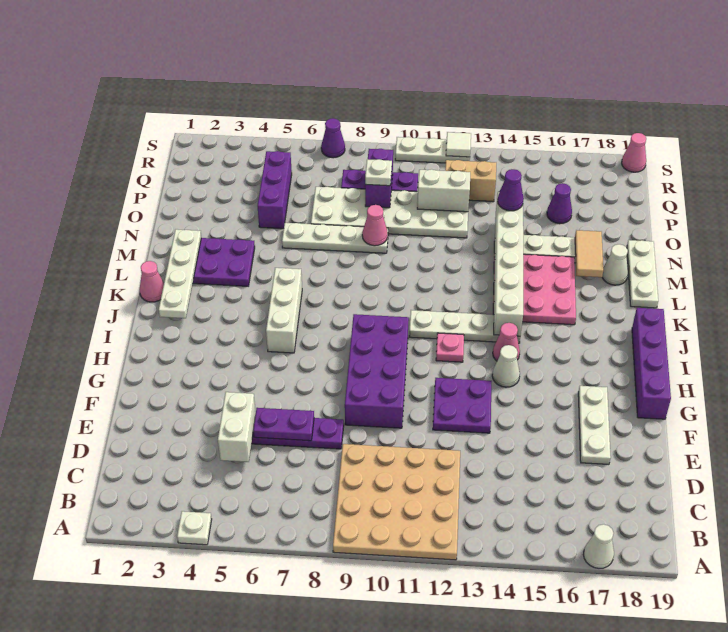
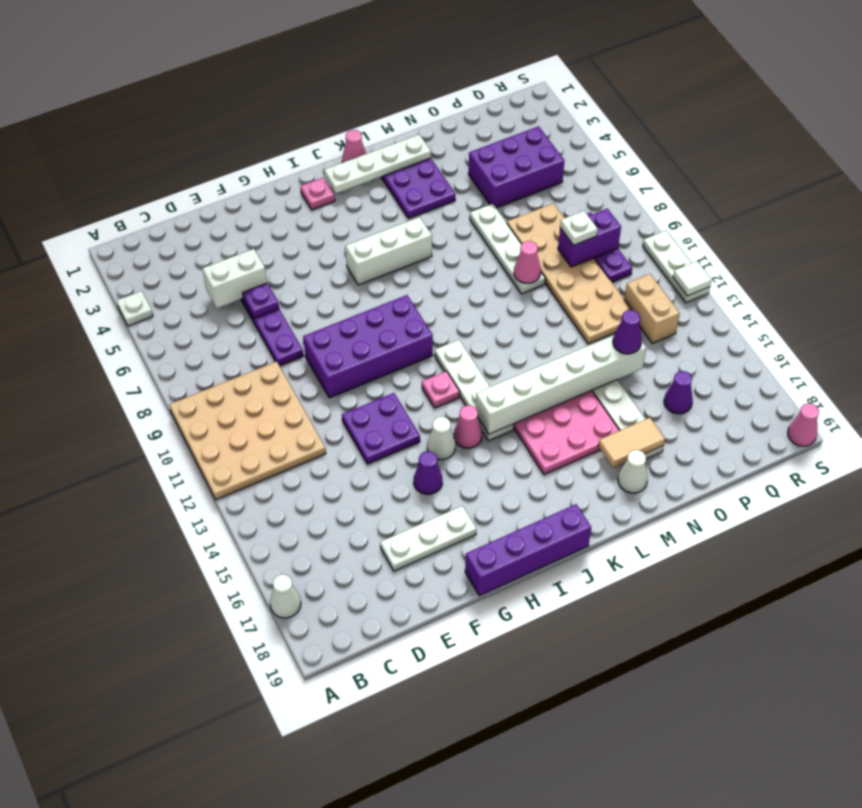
purple 1x2 plate [253,408,314,441] -> purple 1x1 plate [243,283,279,318]
none -> pink 1x1 plate [300,177,335,210]
white 1x3 plate [627,240,658,308] -> none
purple 1x3 brick [258,151,292,229] -> purple 2x3 brick [468,126,565,208]
white 2x6 plate [311,187,468,238] -> tan 2x6 plate [507,203,632,344]
white 1x2 brick [417,169,470,212] -> none
purple 1x1 cone [321,118,345,158] -> purple 1x1 cone moved to [414,451,442,494]

